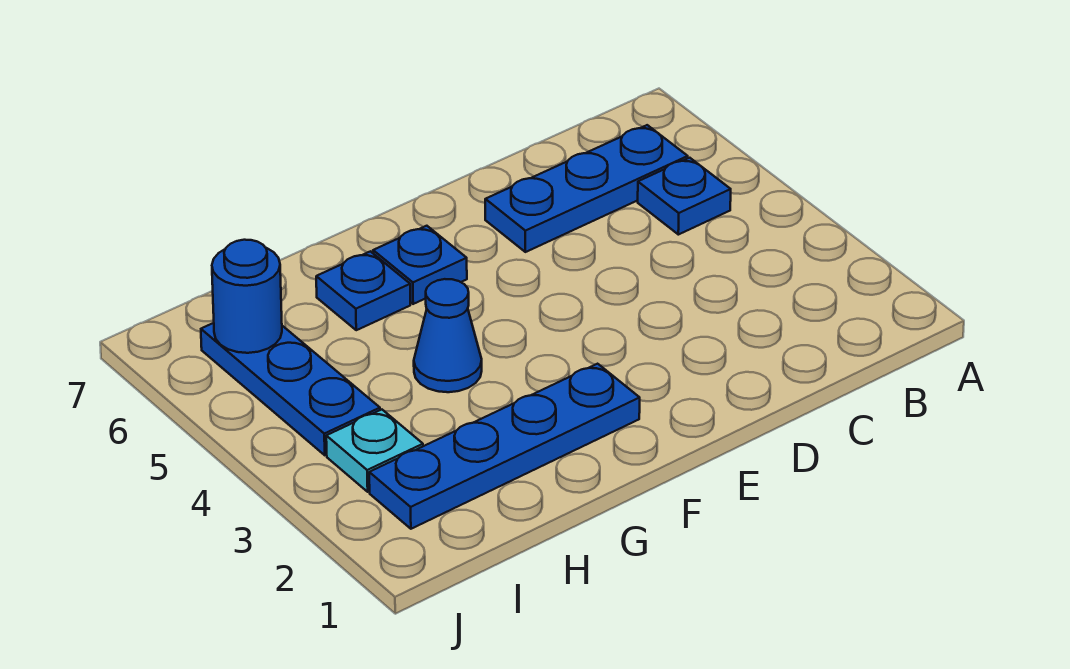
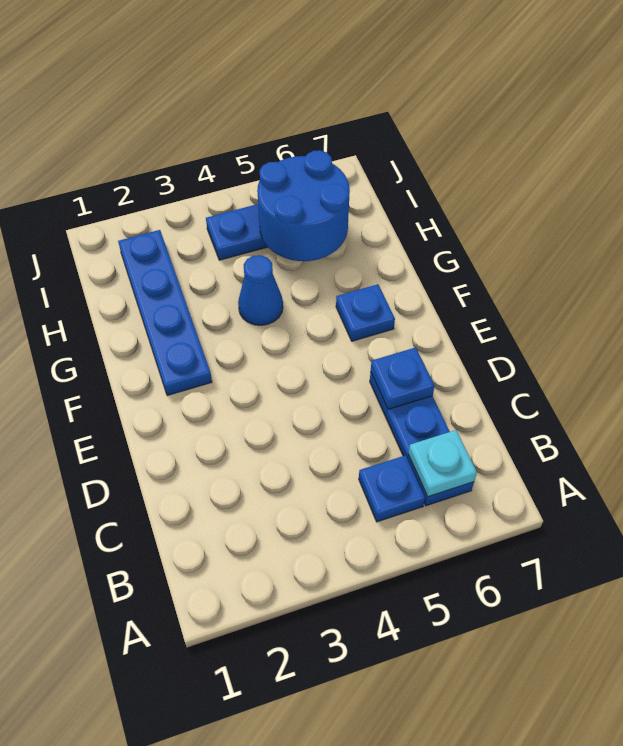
blue 1x1 plate [316,251,410,330] -> blue 1x1 plate moved to [371,347,434,409]
cyan 1x1 plate [326,410,423,492] -> cyan 1x1 plate moved to [408,430,477,497]
blue 1x1 round brick [212,240,282,353] -> blue 2x2 round brick [257,150,350,261]

